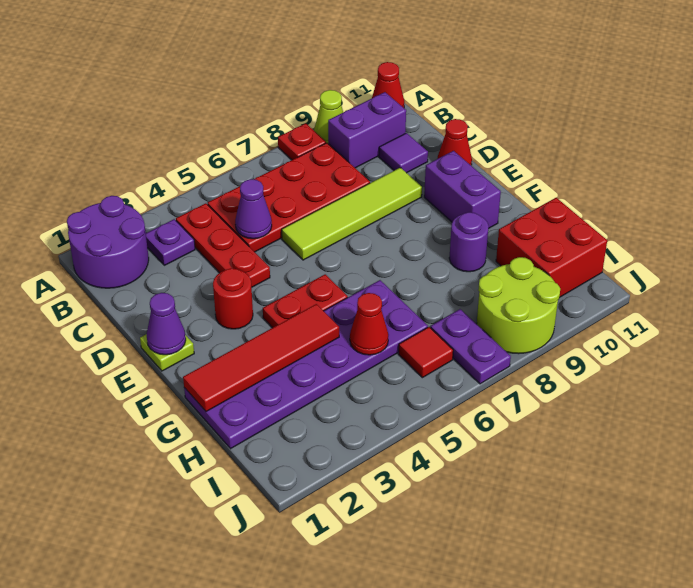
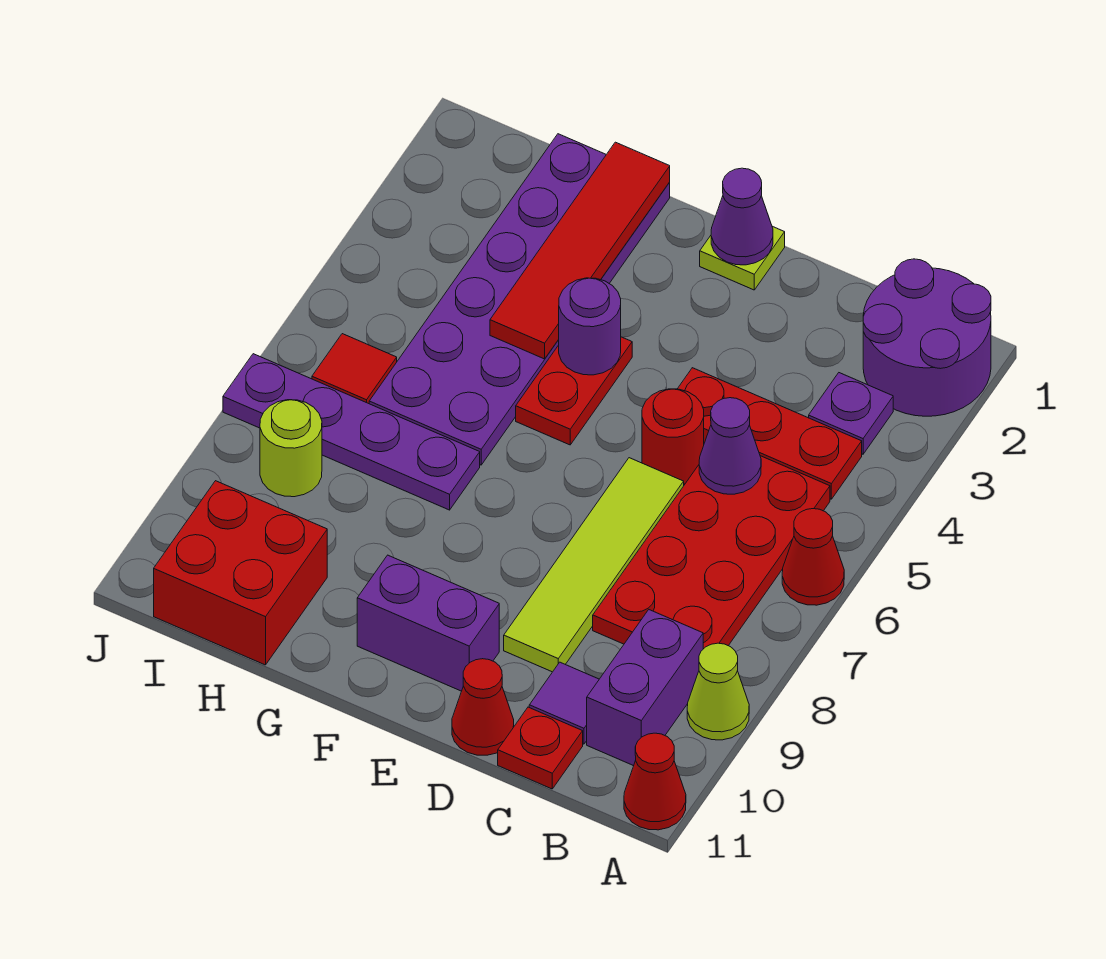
red 1x1 plate [278,123,326,160] -> red 1x1 plate moved to [498,707,583,789]
red 1x1 round brick [213,268,253,329] -> red 1x1 round brick moved to [642,389,704,484]
purple 1x1 round brick [449,212,489,272] -> purple 1x1 round brick moved to [559,278,621,375]
red 1x1 cone [350,293,388,355] -> red 1x1 cone moved to [782,509,844,605]
purple 1x2 plate [431,309,511,384] -> purple 1x4 plate [223,354,480,510]
lime 2x2 round brick [477,257,560,354] -> lime 1x1 round brick [260,400,322,497]

